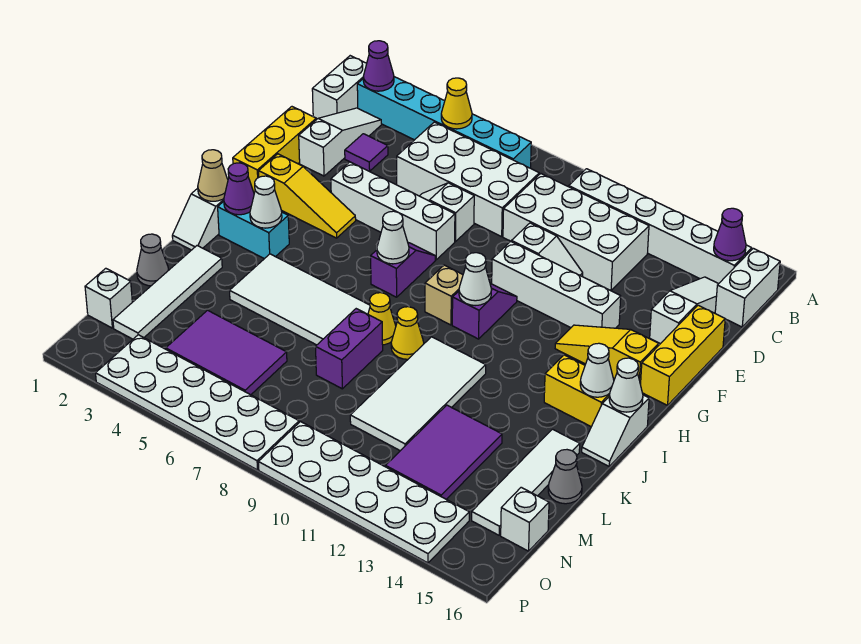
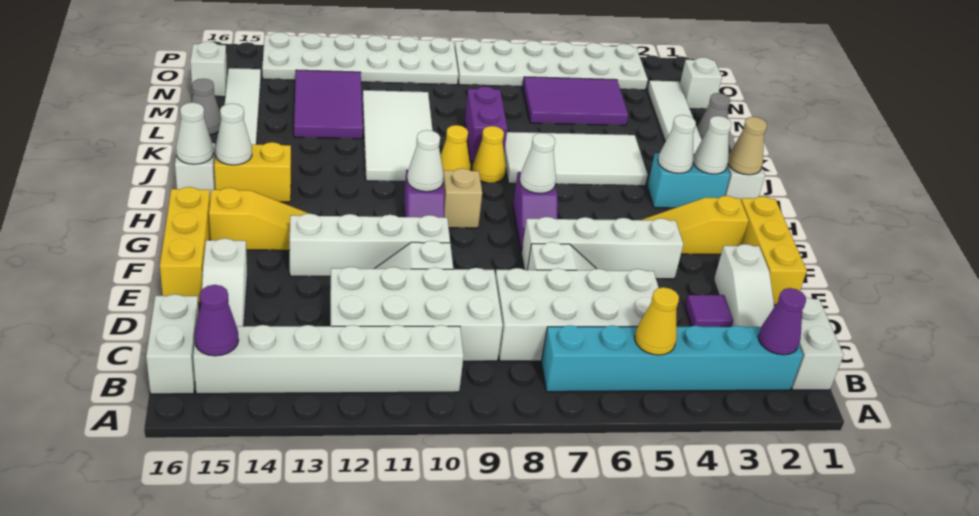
purple 1x1 cone [224,163,254,215] -> white 1x1 cone [693,116,731,174]

